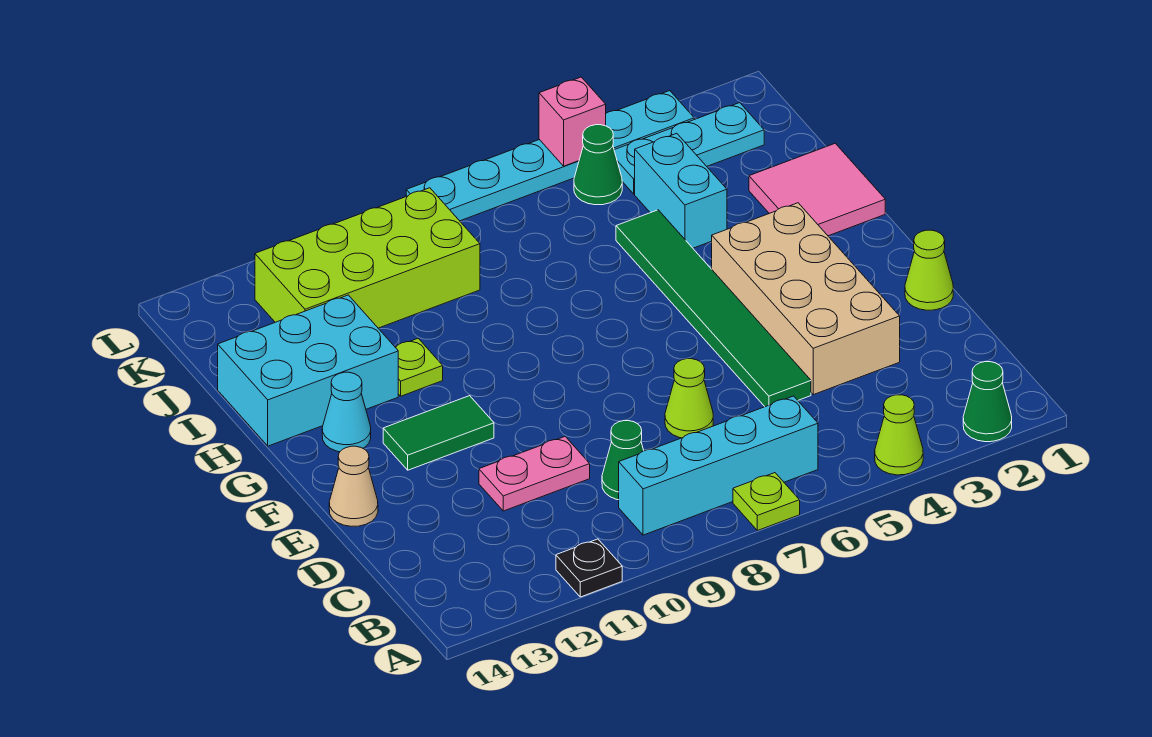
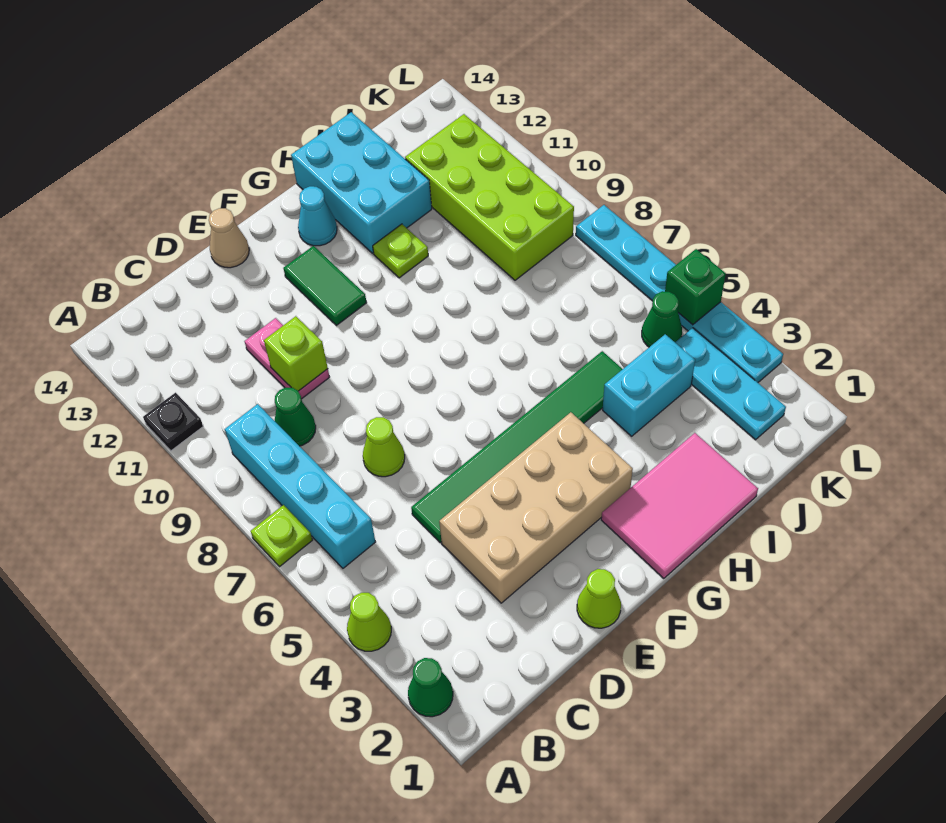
none -> lime 1x1 brick [264,316,328,391]
pink 2x2 tile [749,143,885,236] -> pink 2x3 tile [601,433,758,578]
pink 1x1 brick [539,77,606,166] -> green 1x1 brick [665,249,726,325]

